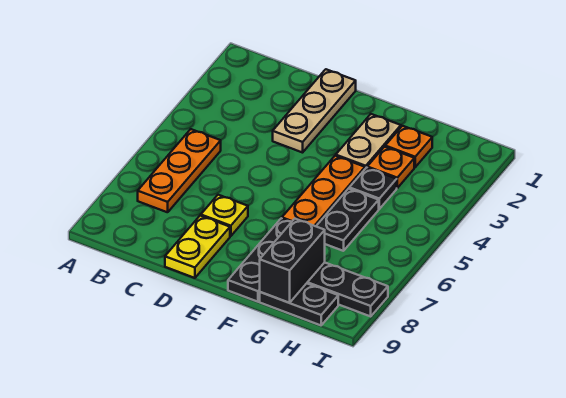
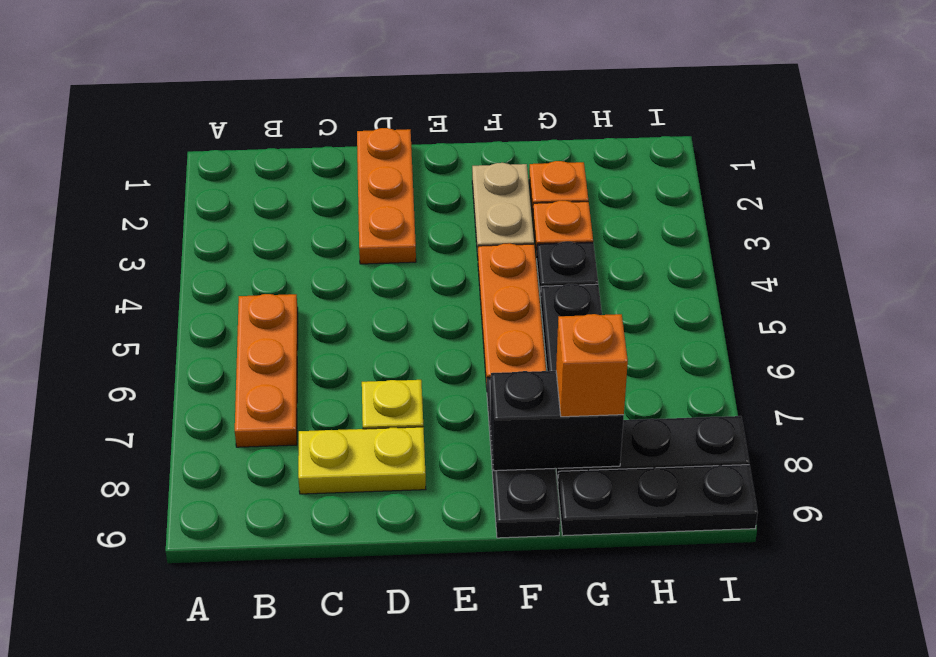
tan 1x3 plate [273,69,356,153] -> orange 1x3 plate [357,128,416,264]
yellow 1x2 plate [165,216,230,278] -> yellow 1x2 plate turned to [298,427,426,494]
black 1x2 brick [260,219,325,303] -> black 1x2 brick turned to [490,371,624,471]
none -> orange 1x1 brick [556,314,628,417]
black 1x2 plate [260,283,338,325] -> black 1x3 plate [558,465,758,536]

